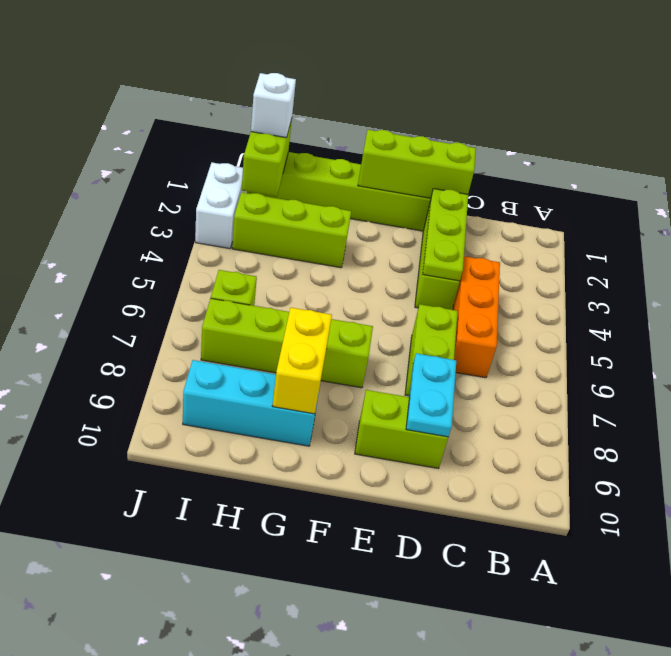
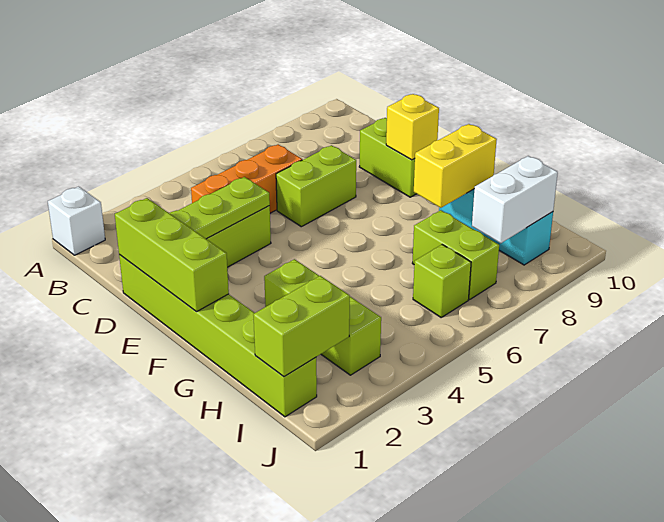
cyan 1x2 plate [406,353,456,437] -> none
none -> yellow 1x1 brick [386,94,439,160]
lime 1x4 brick [201,298,373,388] -> lime 1x2 brick [412,210,499,299]
white 1x1 brick [251,73,296,138] -> white 1x1 brick moved to [48,186,105,255]
white 1x2 brick [195,163,245,249] -> white 1x2 brick moved to [472,156,558,243]

